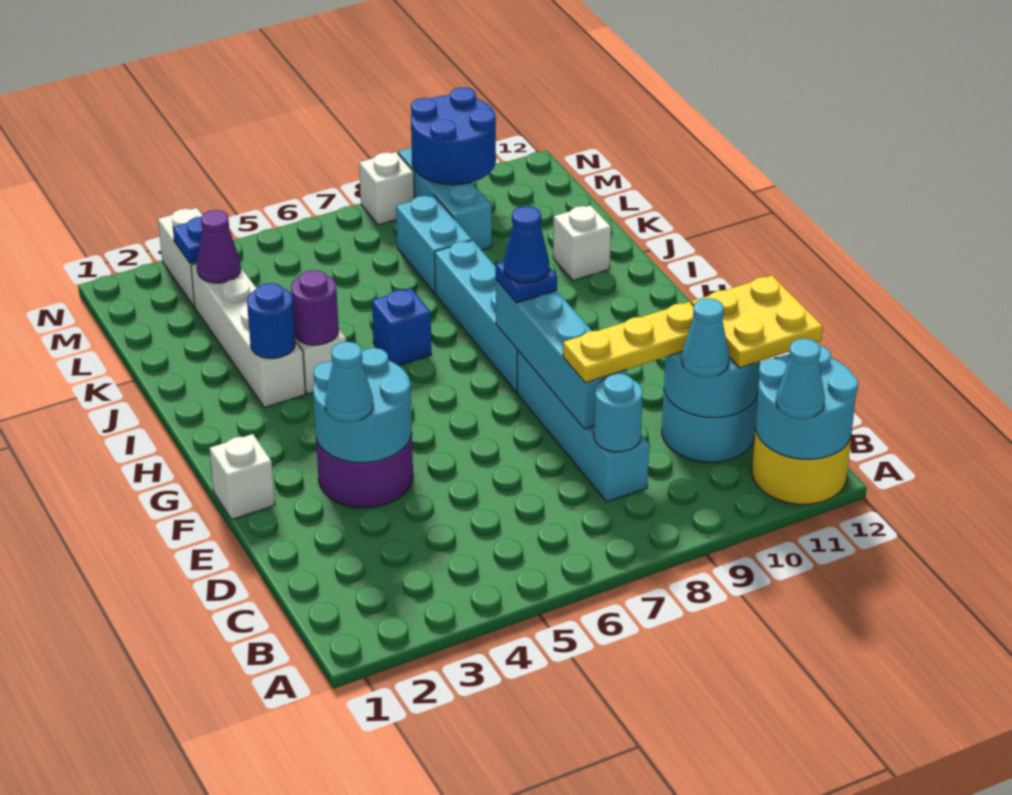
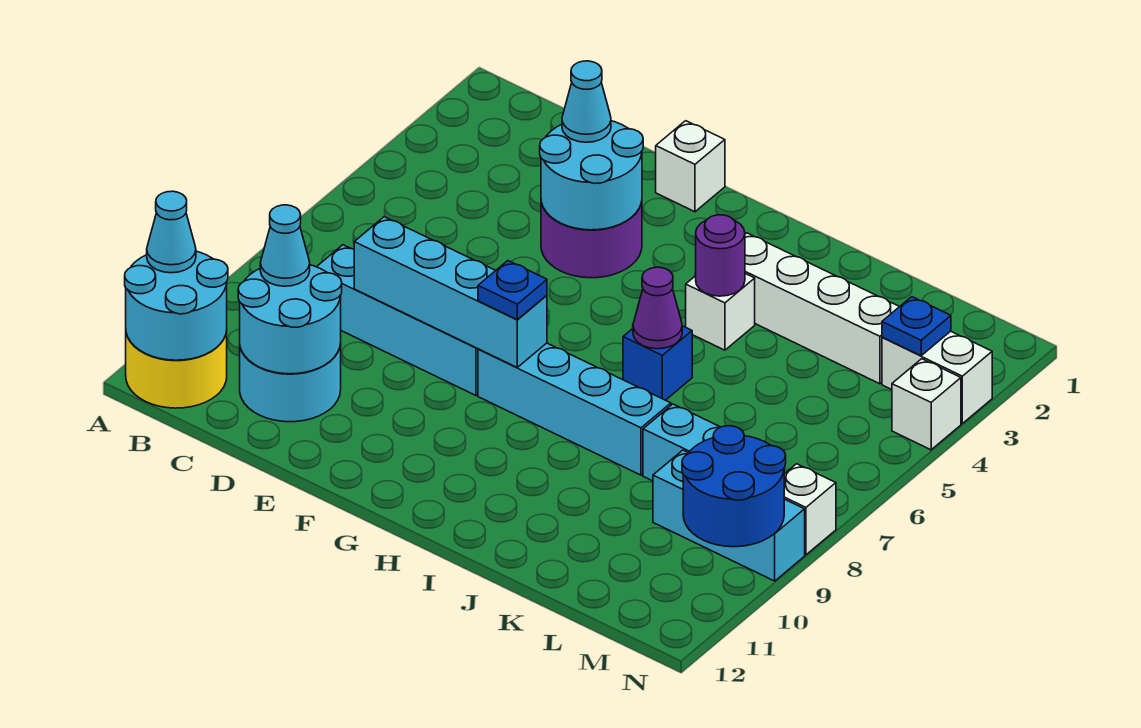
cyan 1x1 round brick [594,374,643,452] -> none
yellow 2x2 plate [691,276,823,368] -> none
yellow 1x3 plate [563,302,694,383] -> none
blue 1x1 cone [504,206,549,283] -> none
blue 1x1 round brick [247,283,295,358] -> none
white 1x1 brick [553,205,611,281] -> white 1x1 brick moved to [892,359,961,450]
purple 1x1 cone [197,210,241,283] -> purple 1x1 cone moved to [633,267,682,349]

